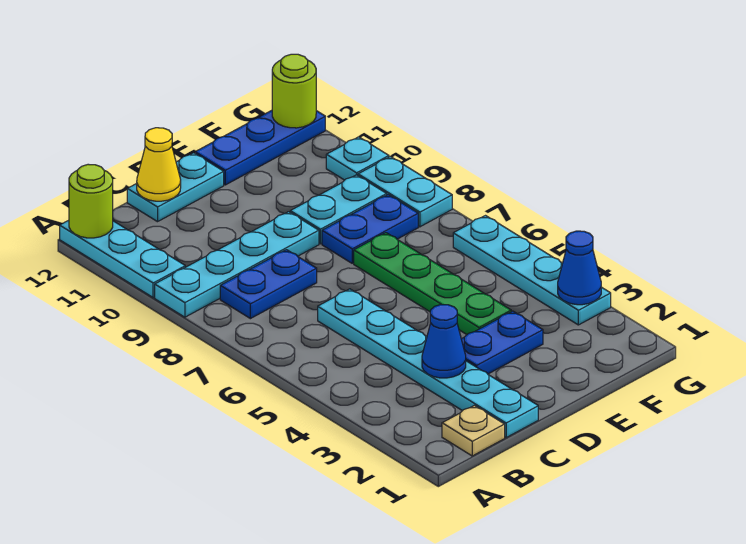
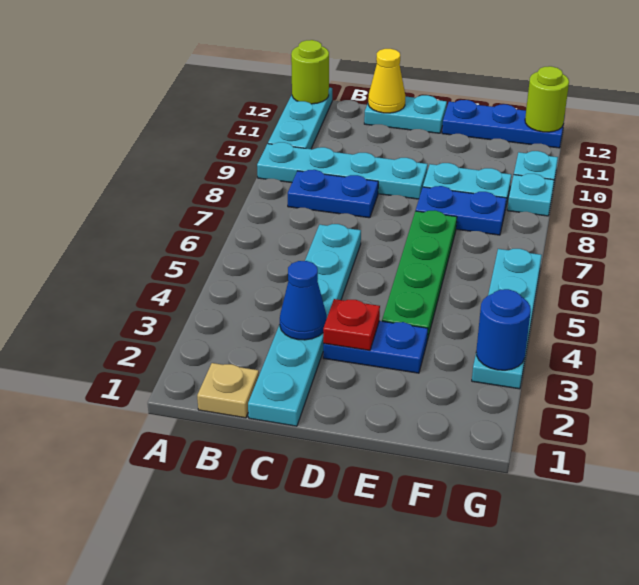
none -> red 1x1 plate [323,299,380,350]
blue 1x1 cone [558,231,601,305] -> blue 1x1 round brick [476,289,531,370]
cyan 1x2 plate [358,157,452,227] -> cyan 1x1 plate [507,174,554,216]

